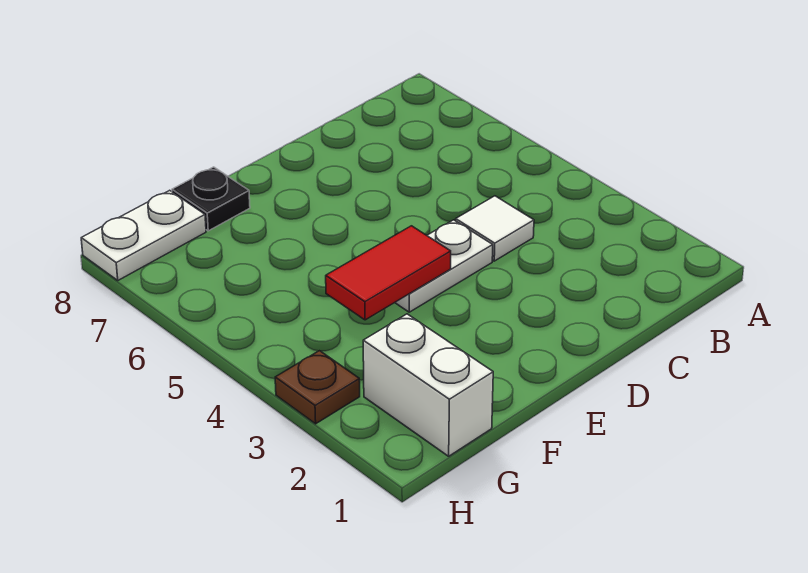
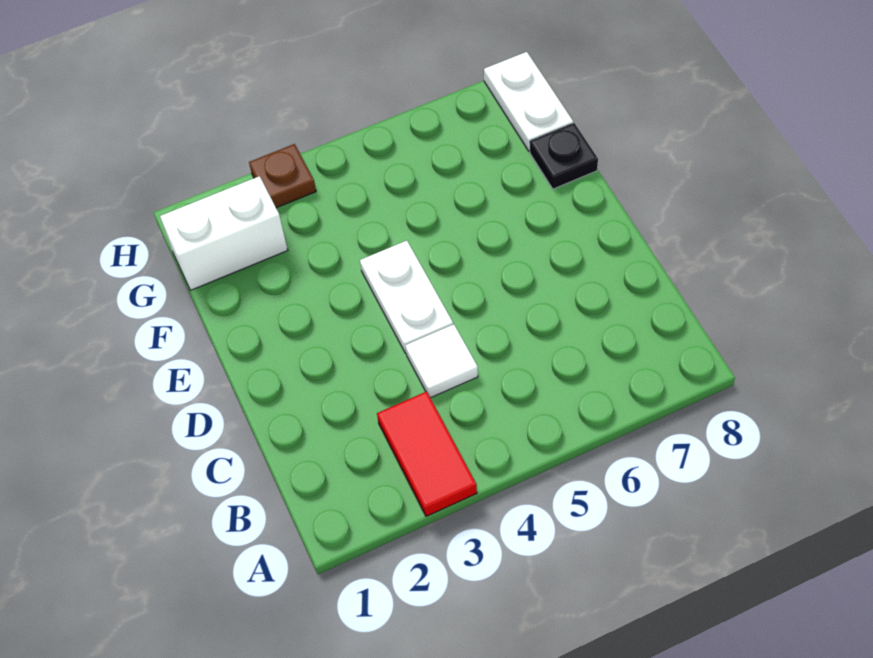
red 1x2 tile [326,226,451,320] -> red 1x2 tile moved to [377,391,477,516]

